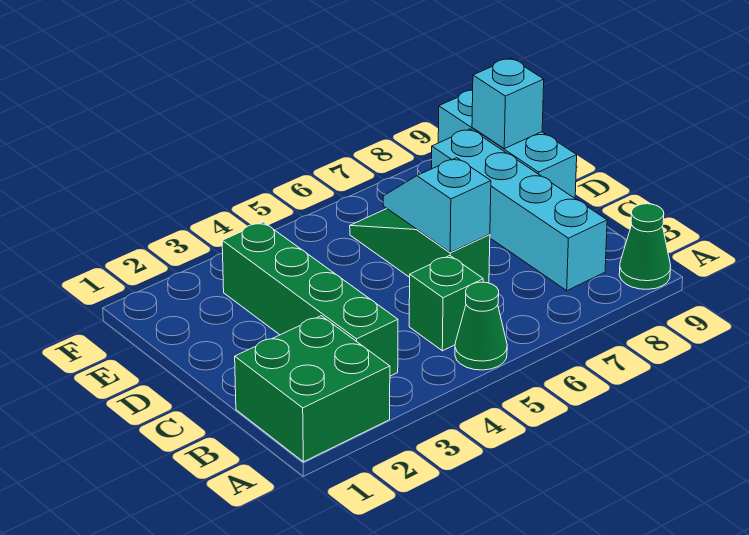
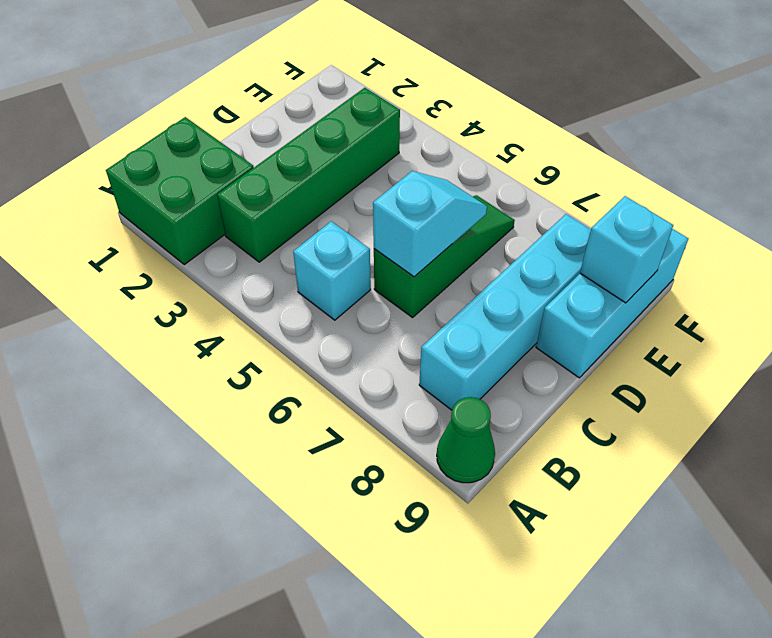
green 1x1 cone [455,282,507,370] -> none
green 1x1 brick [409,255,483,351] -> cyan 1x1 brick [293,221,371,320]

